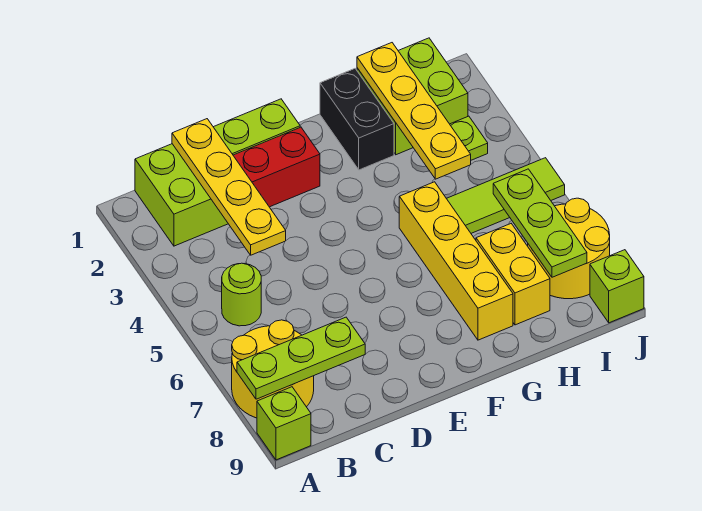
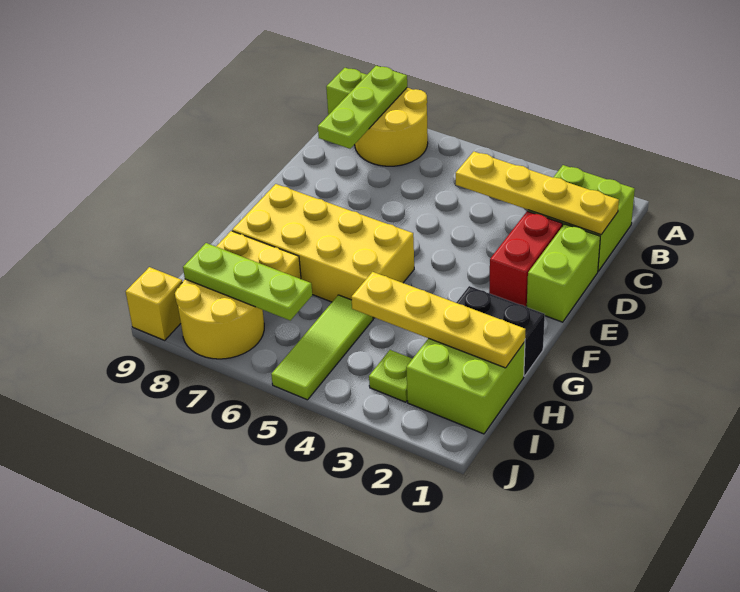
lime 1x1 round brick [222,263,261,326] -> none
yellow 1x4 brick [399,182,513,340] -> yellow 2x4 brick [232,184,414,318]
lime 1x1 brick [590,250,644,323] -> yellow 1x1 brick [126,267,182,340]

